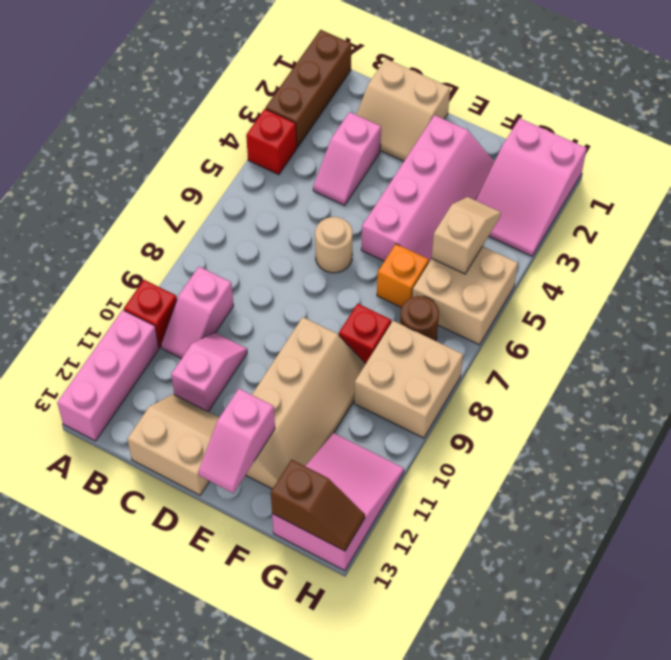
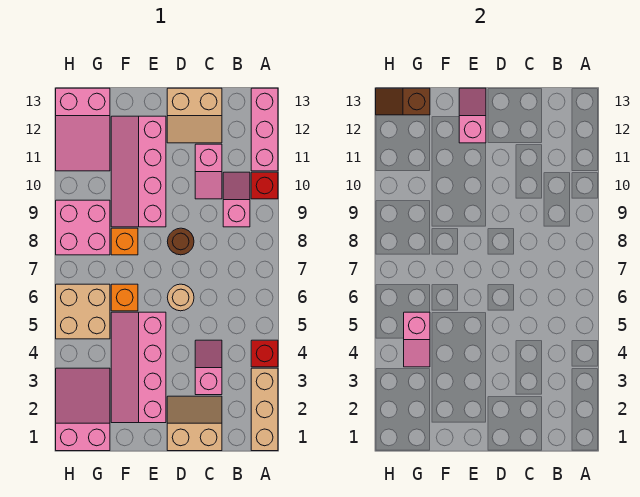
brown 1x3 brick [266,30,351,147] -> tan 1x3 brick [251,368,278,451]
tan 2x4 slope [246,317,366,489] -> pink 2x4 slope [111,116,166,227]
red 1x1 brick [339,304,391,363] -> orange 1x1 brick [111,228,138,255]
tan 1x2 slope [432,197,501,274] -> pink 1x2 slope [404,312,430,367]
brown 1x1 round brick [400,296,439,341] -> brown 1x1 round brick moved to [167,228,194,255]
tan 2x2 brick [354,321,463,438] -> pink 2x2 brick [56,200,110,255]

